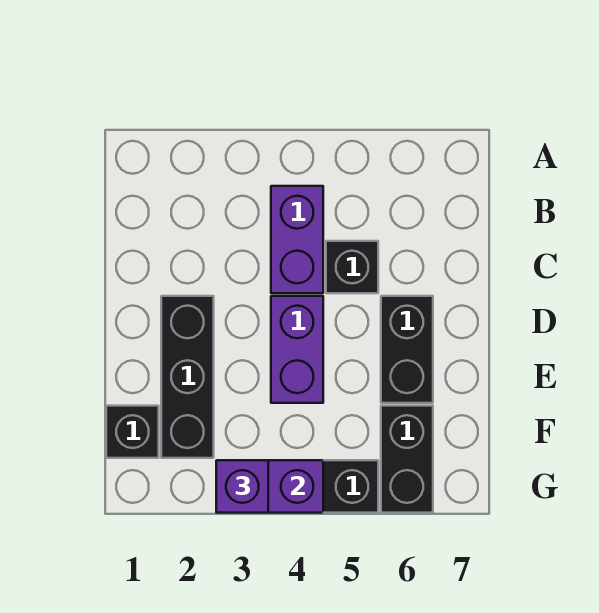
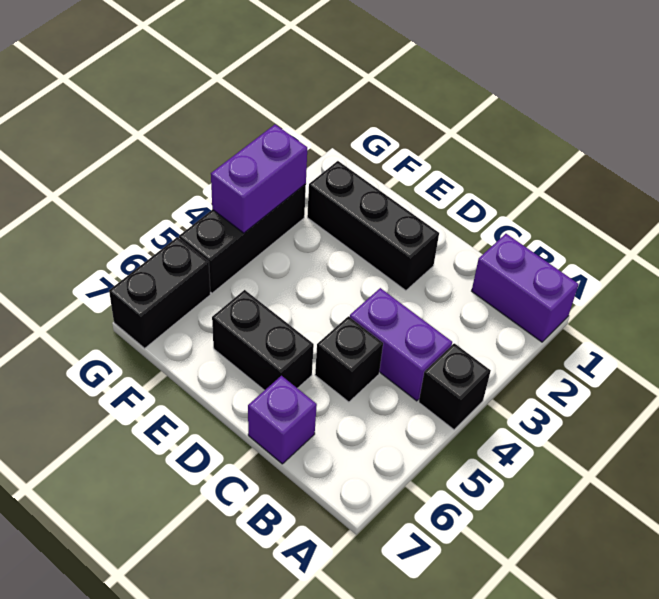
purple 1x2 brick [271,296,323,403] -> purple 1x2 brick moved to [472,234,578,342]
black 1x1 brick [106,406,159,458] -> black 1x1 brick moved to [419,343,491,430]
black 1x2 brick [381,406,433,513] -> black 1x2 brick turned to [109,237,211,348]
purple 1x1 brick [216,460,268,513] -> purple 1x1 brick moved to [248,376,317,464]

